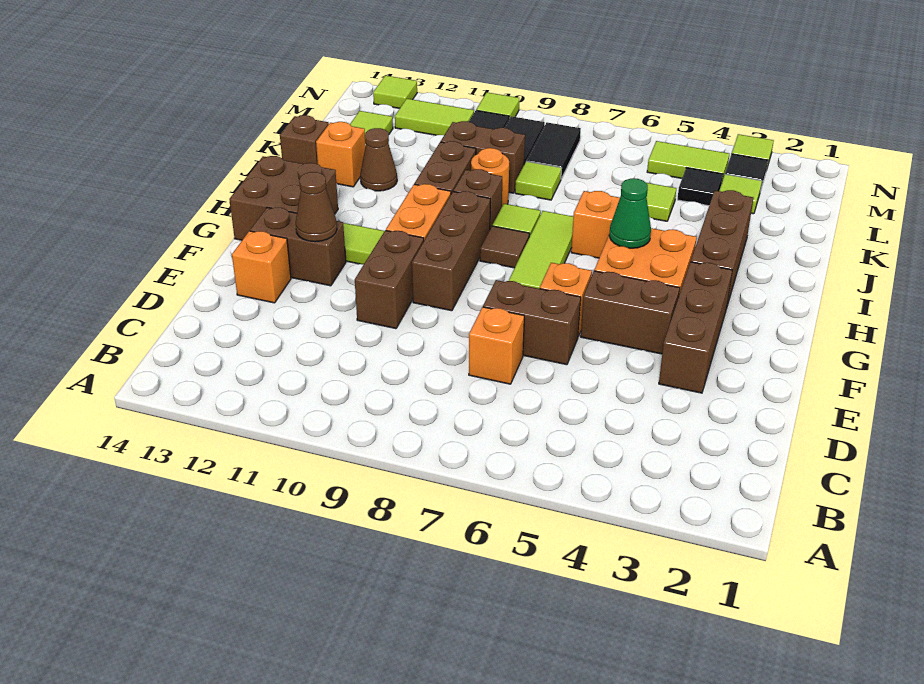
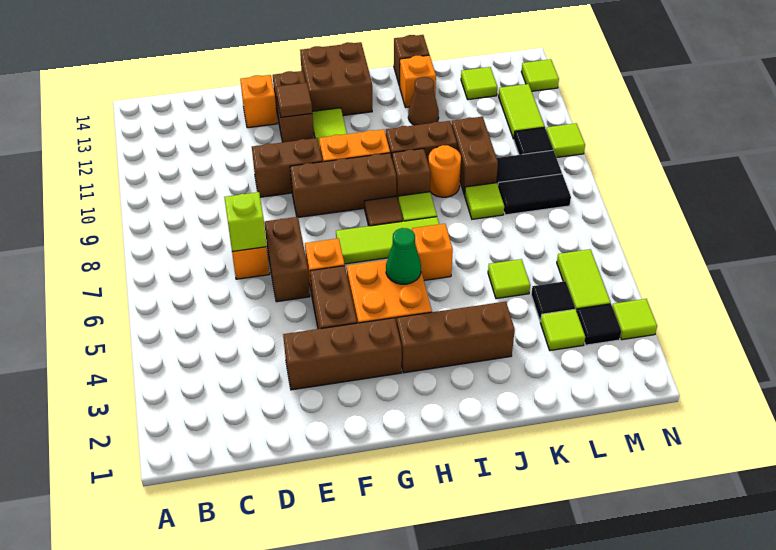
none -> lime 1x1 brick [224,192,267,252]
brown 1x1 cone [296,172,337,242] -> brown 1x1 tile [276,83,312,117]

